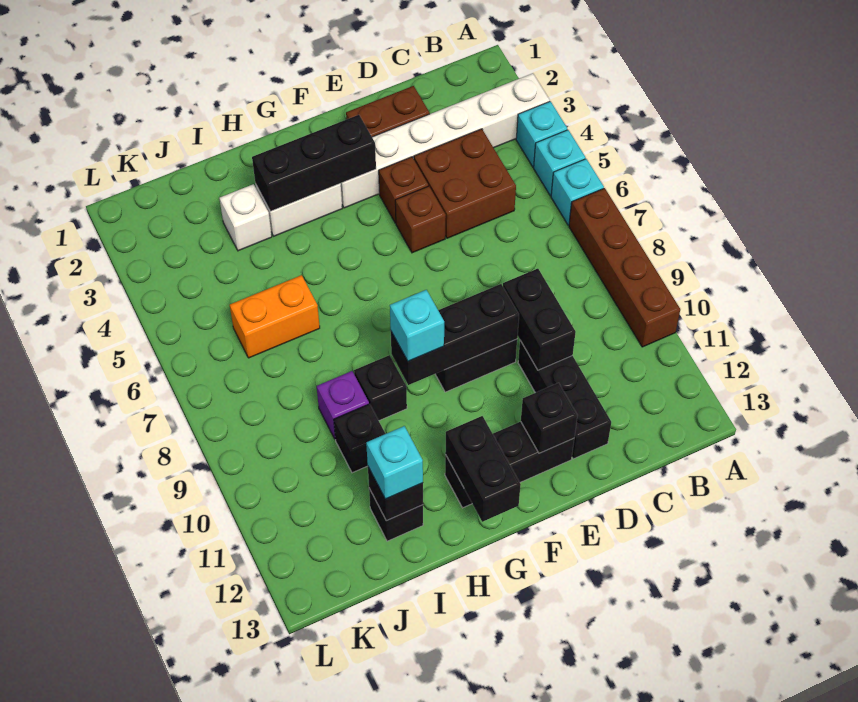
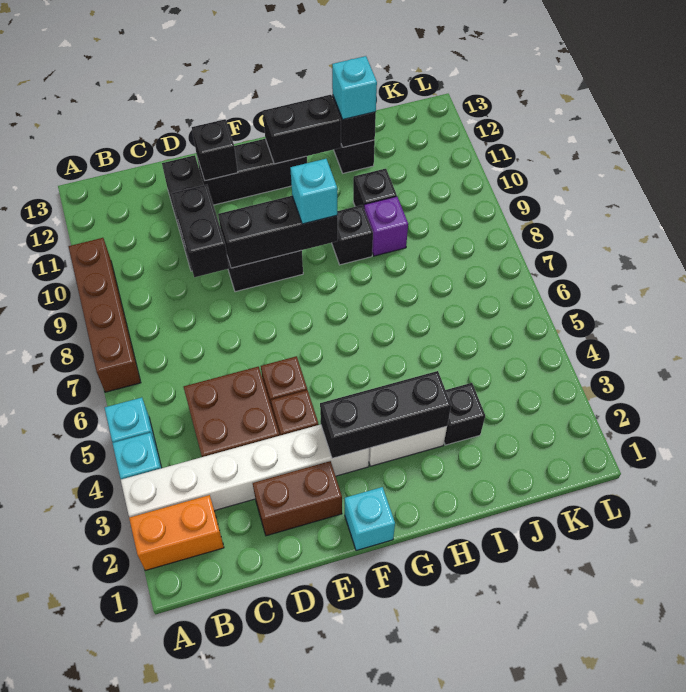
cyan 1x1 brick [551,159,604,225] -> cyan 1x1 brick moved to [345,487,395,551]
black 1x2 brick [445,416,521,522] -> black 1x2 brick turned to [263,95,341,164]
white 1x1 brick [219,184,272,251] -> black 1x1 brick [444,383,485,445]
orange 1x2 brick [230,275,320,358] -> orange 1x2 brick moved to [129,495,224,570]

